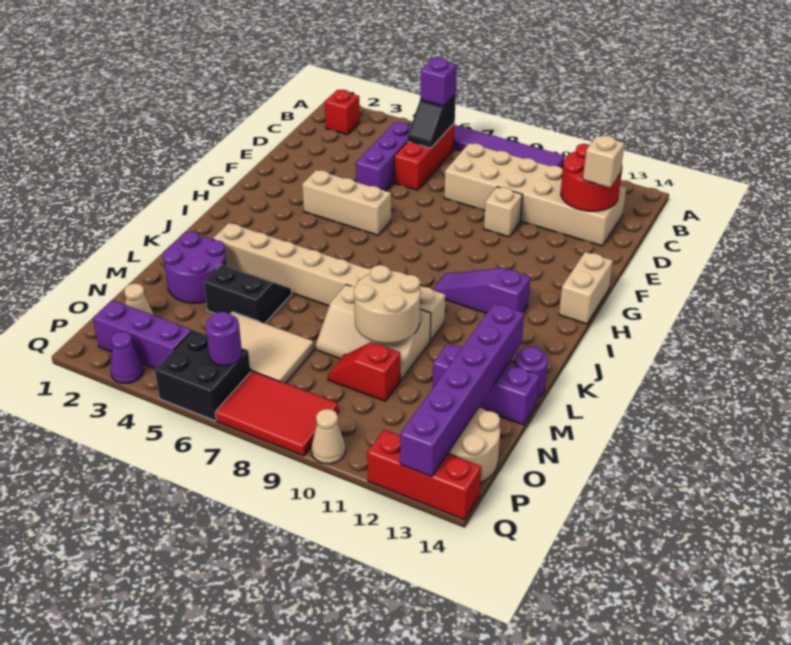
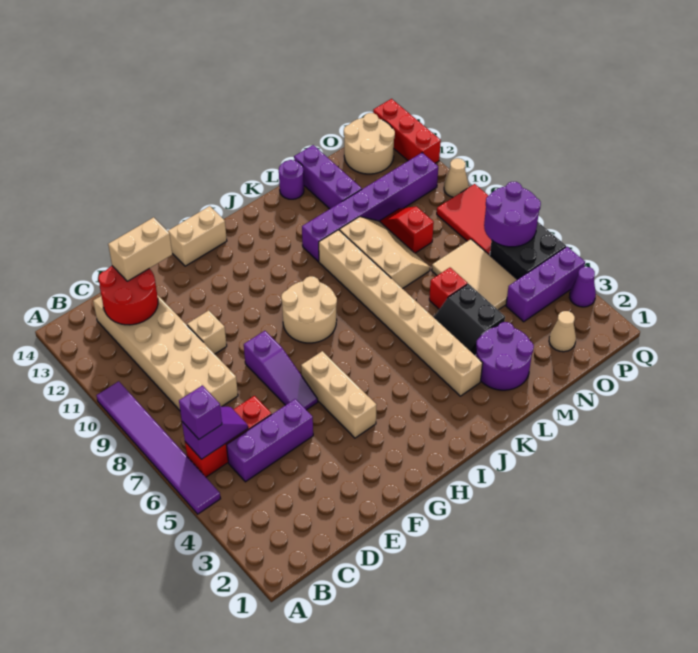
red 1x1 brick [325,90,360,135] -> red 1x1 brick moved to [429,268,468,309]
black 1x2 slope [407,94,456,148] -> purple 1x2 slope [182,406,248,459]
tan 1x1 brick [583,135,624,188] -> tan 1x2 brick [108,217,172,281]
purple 1x3 slope [433,268,530,313] -> purple 1x3 slope moved to [244,331,318,410]
tan 2x2 round brick [354,265,420,343] -> tan 2x2 round brick moved to [281,276,337,343]
purple 1x6 brick [400,303,524,477] -> purple 1x6 brick moved to [302,153,438,261]
red 1x2 slope [328,342,400,401] -> red 1x2 slope turned to [380,206,434,253]
purple 1x3 brick [93,300,192,369] -> purple 1x3 brick turned to [506,247,585,322]
purple 1x1 round brick [205,312,242,366] -> purple 2x2 round brick [484,182,541,247]

